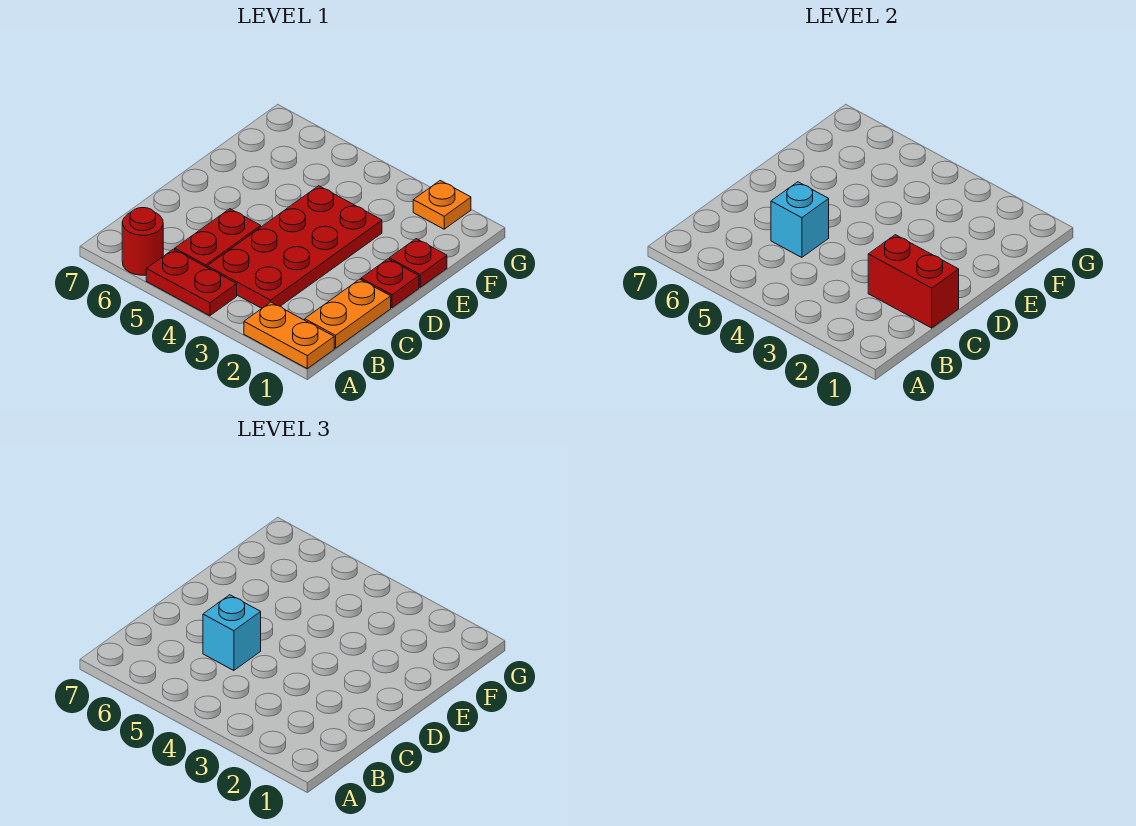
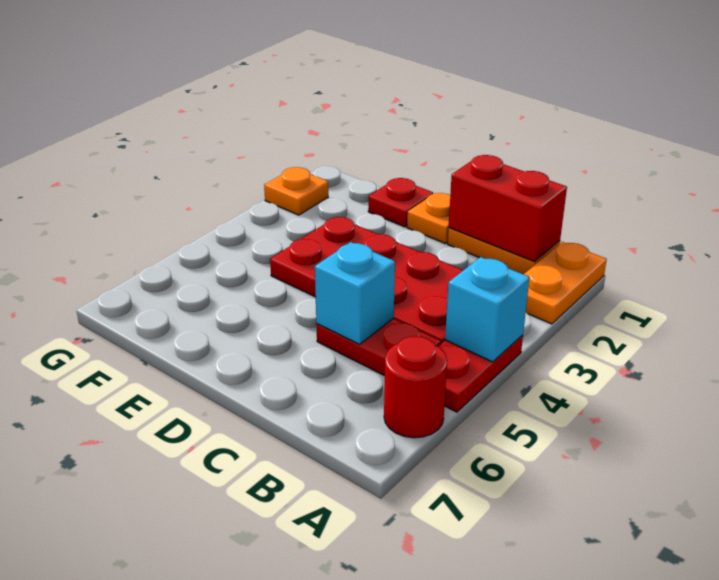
red 1x2 brick [868,235,959,328] -> red 1x2 brick turned to [449,155,567,262]
cyan 1x1 brick [203,595,261,671] -> cyan 1x1 brick moved to [445,257,530,362]
red 1x1 plate [361,259,419,308] -> orange 1x1 plate [407,193,450,244]

